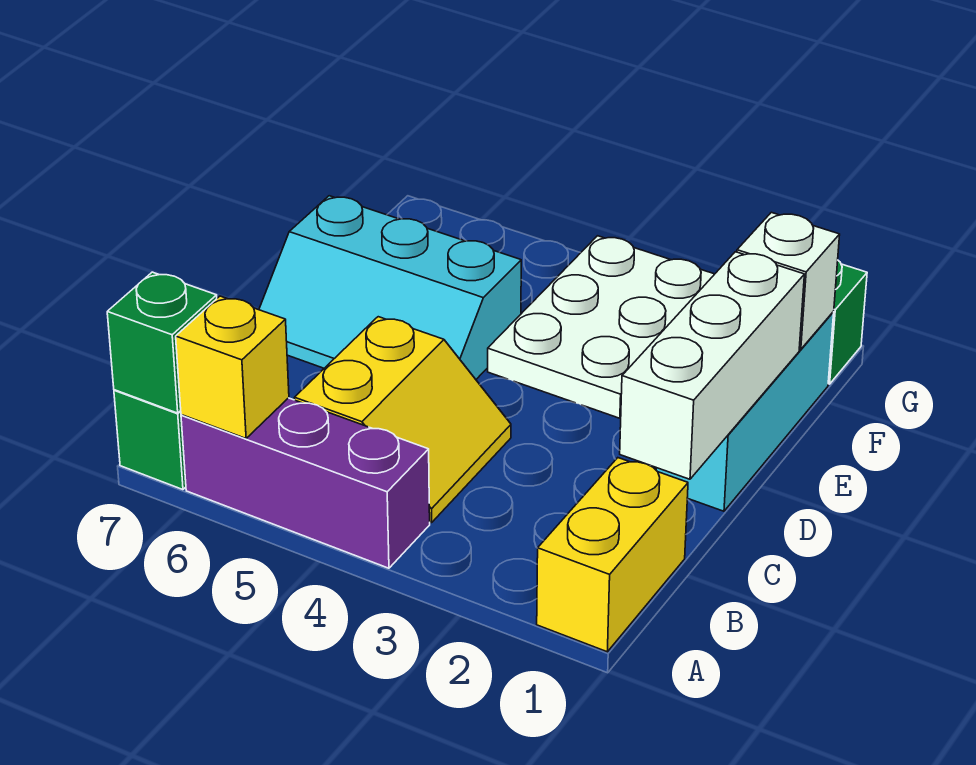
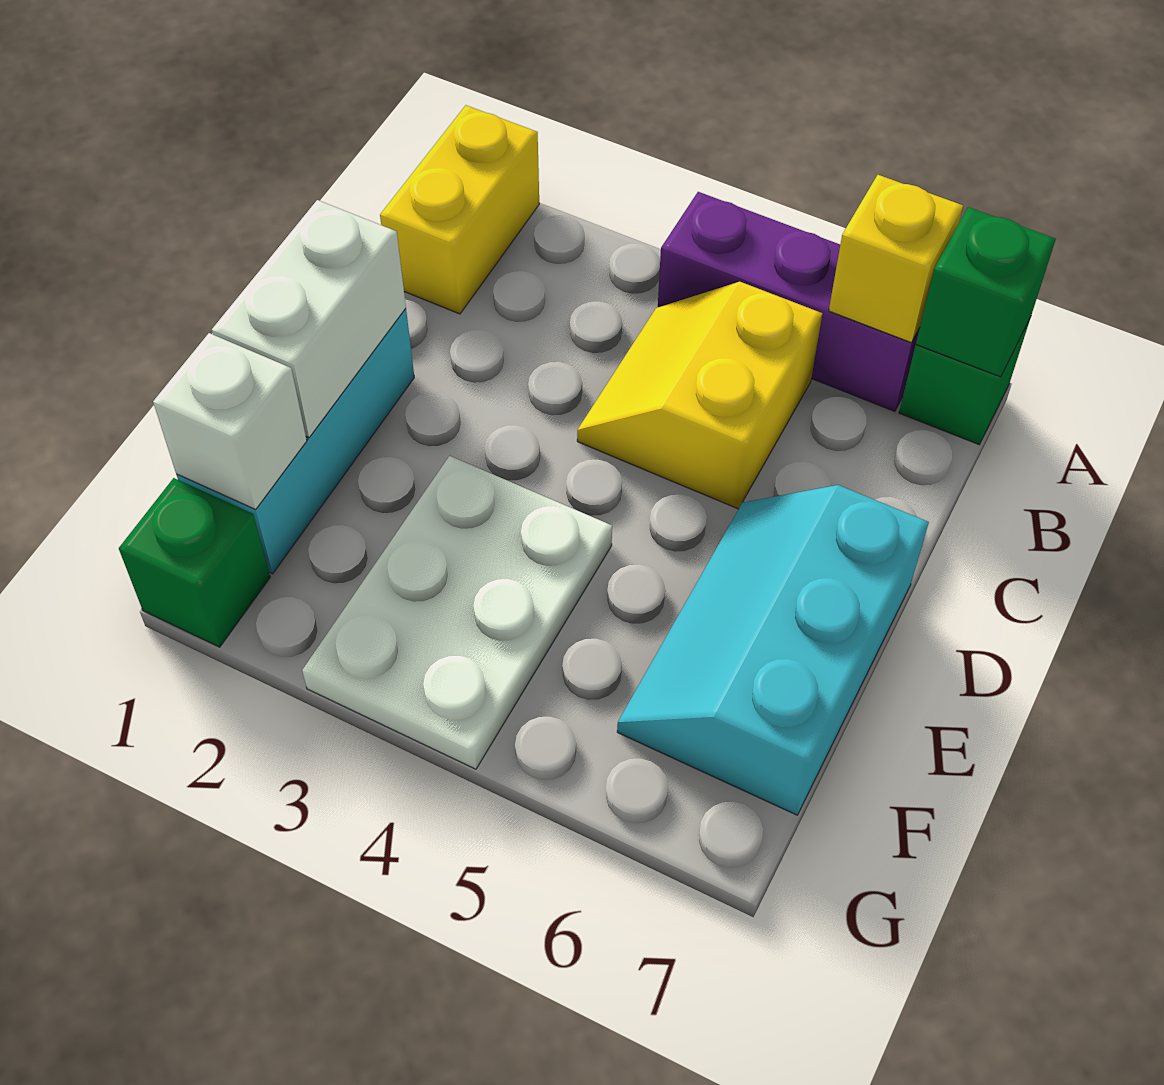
white 1x3 brick [620,252,804,479] -> white 1x2 brick [212,200,406,437]
cyan 2x3 slope [259,196,521,379] -> cyan 2x3 slope turned to [617,485,929,815]

